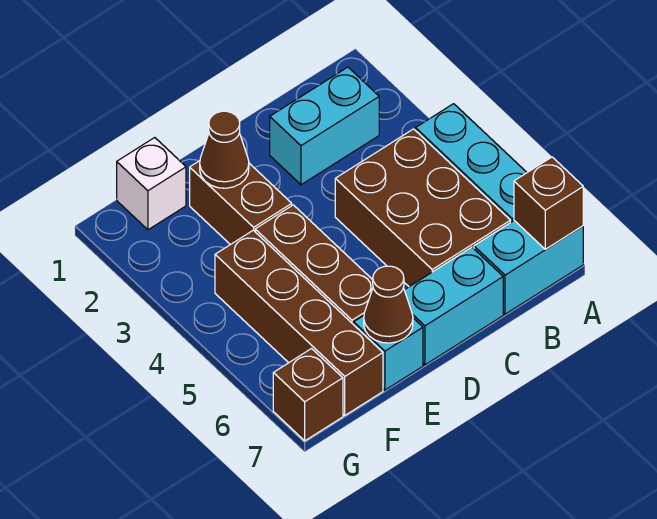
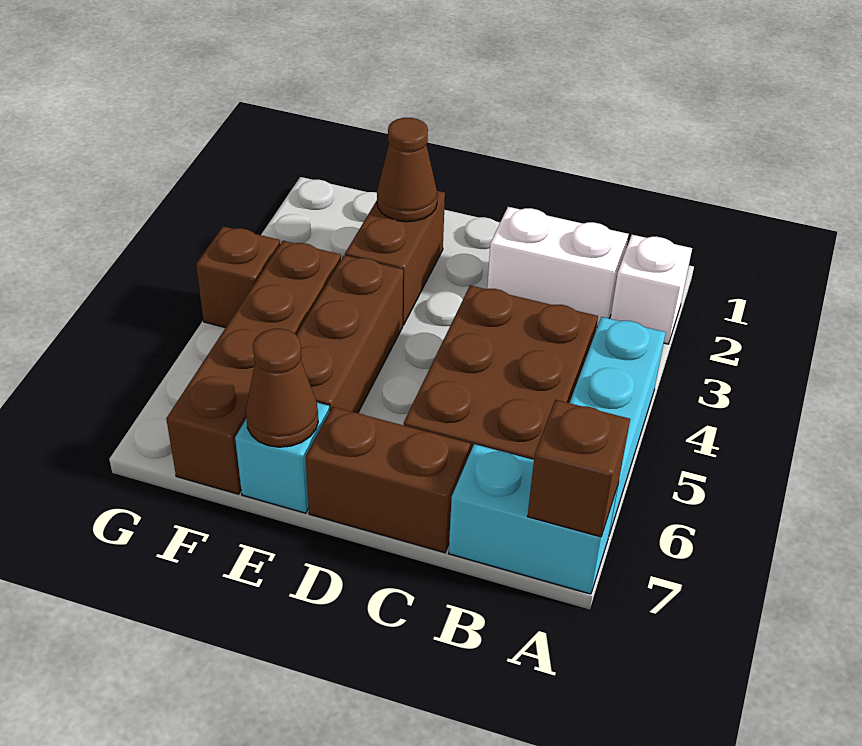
cyan 1x2 brick [270,67,379,185] -> white 1x2 brick [487,207,628,327]
cyan 1x2 brick [405,247,503,365] -> brown 1x2 brick [306,407,470,553]
white 1x1 brick [117,138,186,230] -> white 1x1 brick moved to [610,235,692,344]
brown 1x1 brick [273,349,343,441] -> brown 1x1 brick moved to [196,226,280,328]

